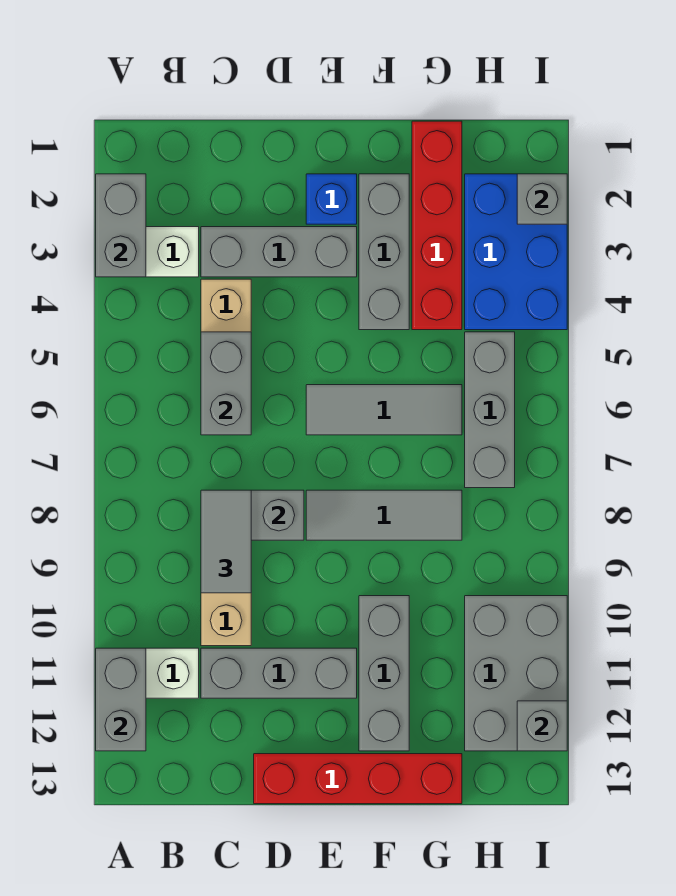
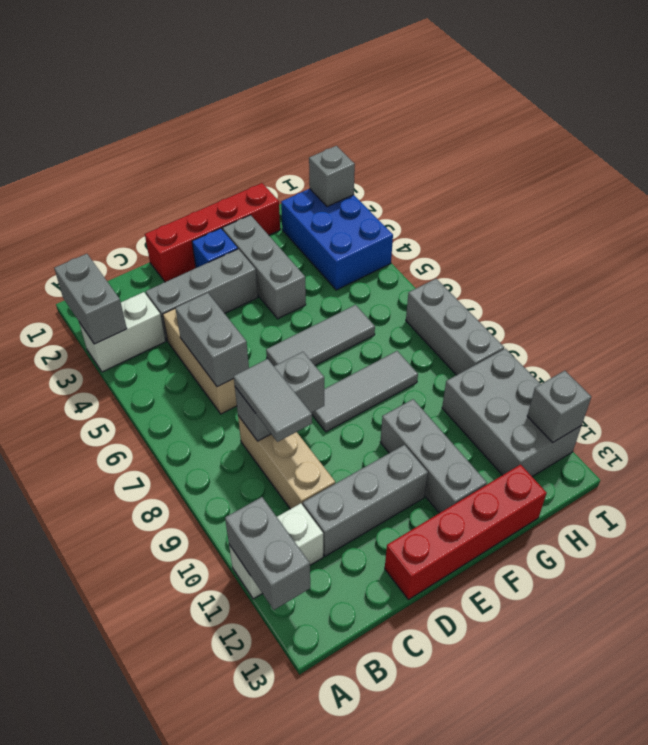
red 1x4 brick [412,121,462,330] -> red 1x4 brick turned to [145,183,280,282]
grey 1x3 brick [465,332,515,488] -> grey 1x3 brick moved to [406,279,504,375]

